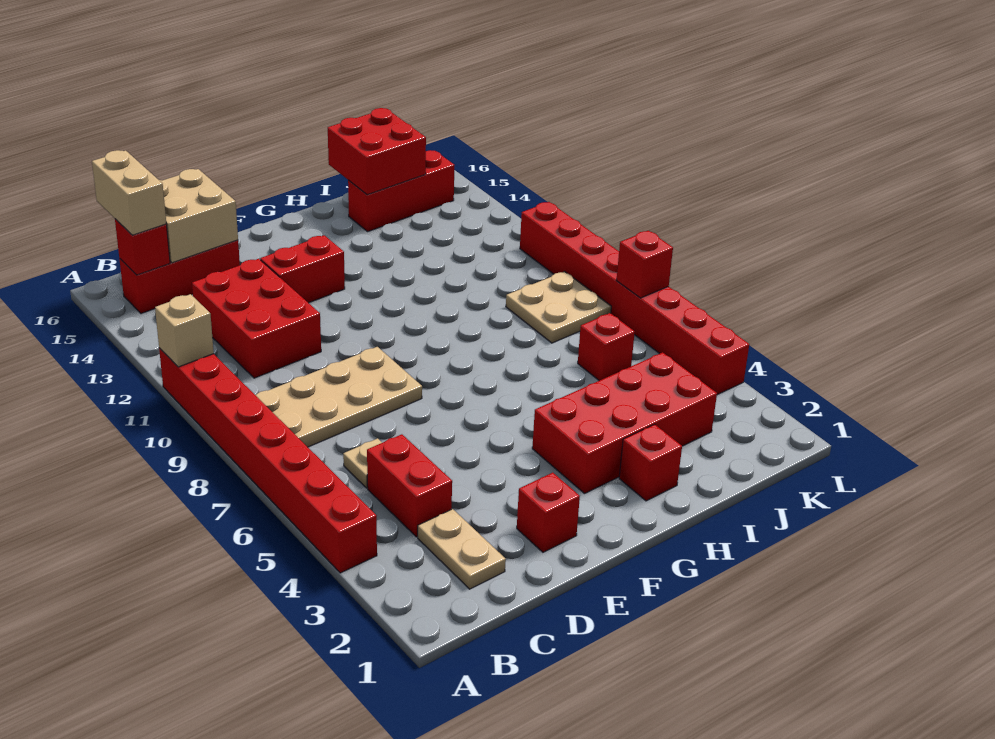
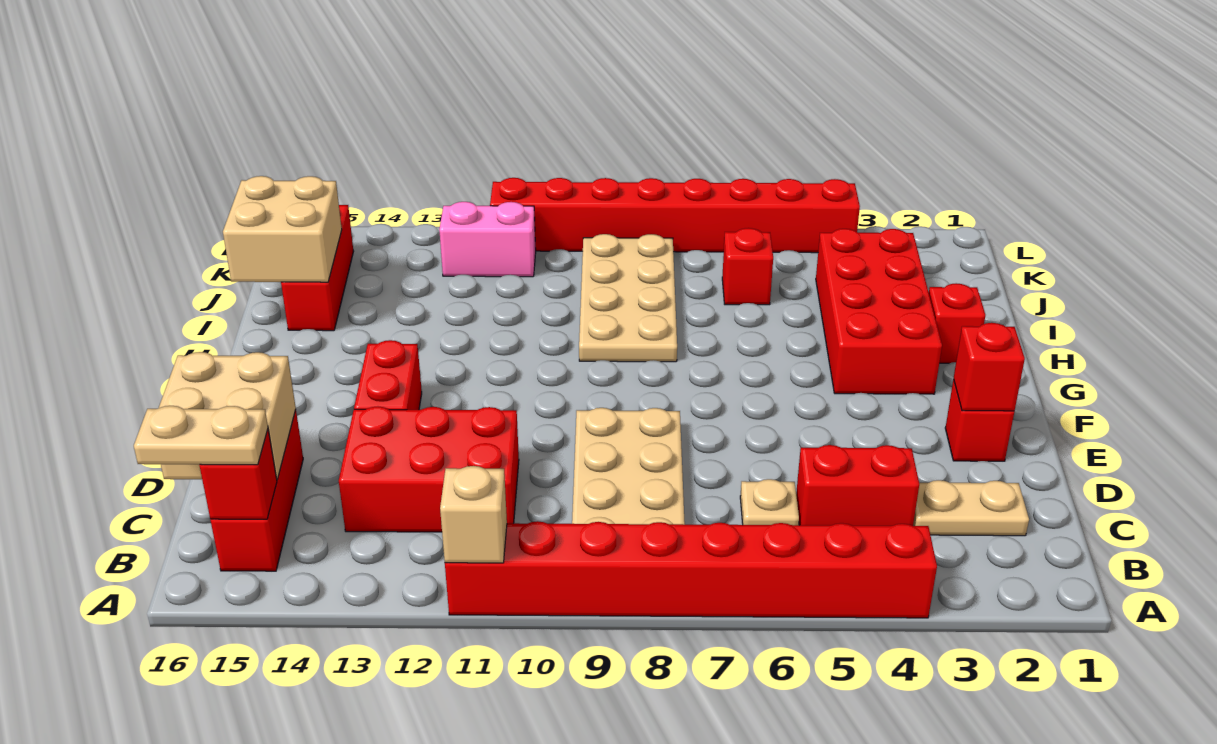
tan 1x2 brick [92,150,166,235] -> tan 1x2 plate [134,406,268,465]
red 2x2 brick [328,108,426,195] -> tan 2x2 brick [223,176,342,282]
tan 2x2 plate [506,271,611,343] -> tan 2x4 plate [579,234,677,362]
none -> pink 1x2 brick [439,202,536,277]
red 1x1 brick [616,231,673,298] -> red 1x1 brick moved to [954,323,1025,411]

